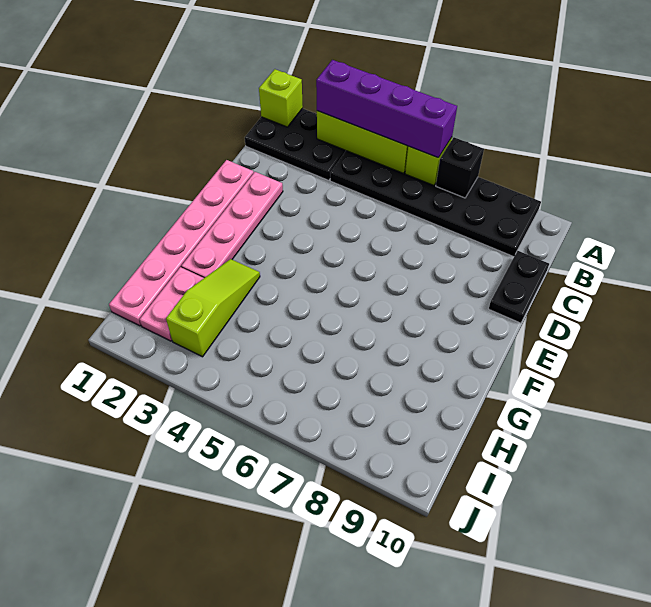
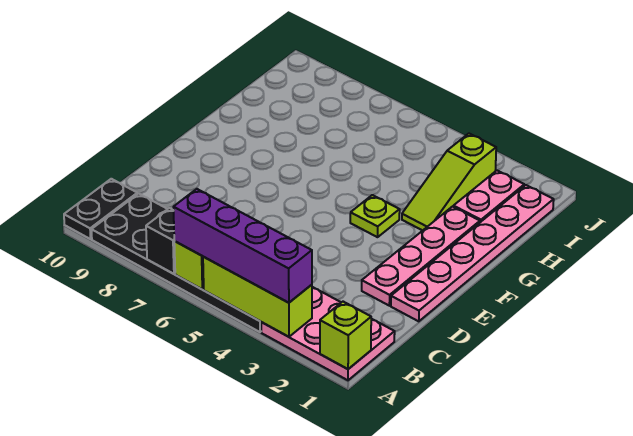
black 2x3 plate [245,108,346,180] -> pink 2x3 plate [261,287,395,380]
black 1x2 plate [489,250,549,323] -> black 1x2 plate moved to [64,179,137,239]
none -> lime 1x1 plate [350,195,400,237]

